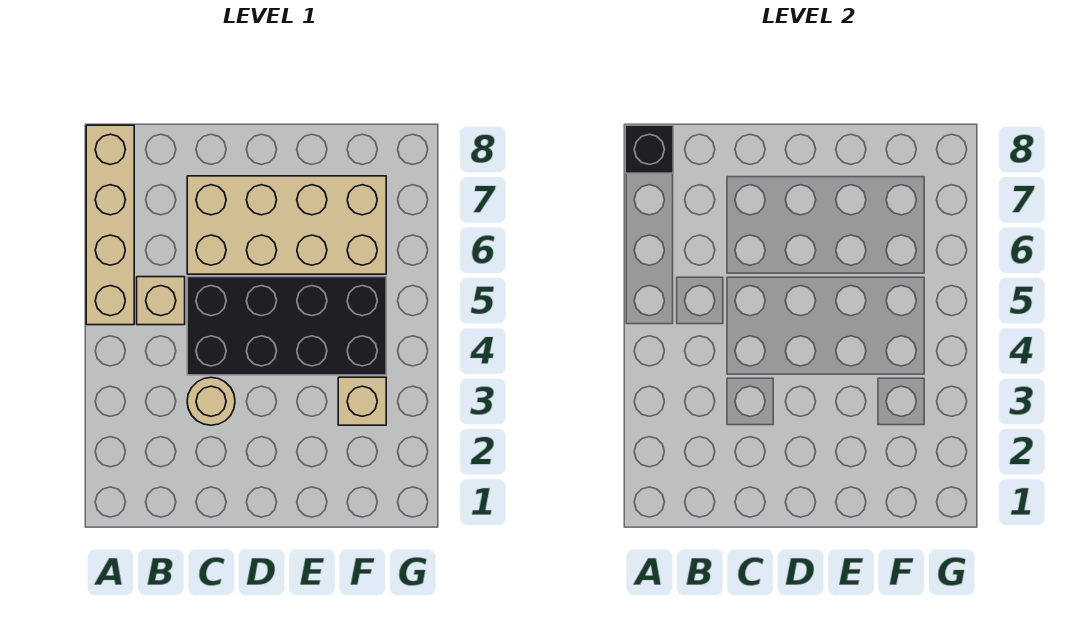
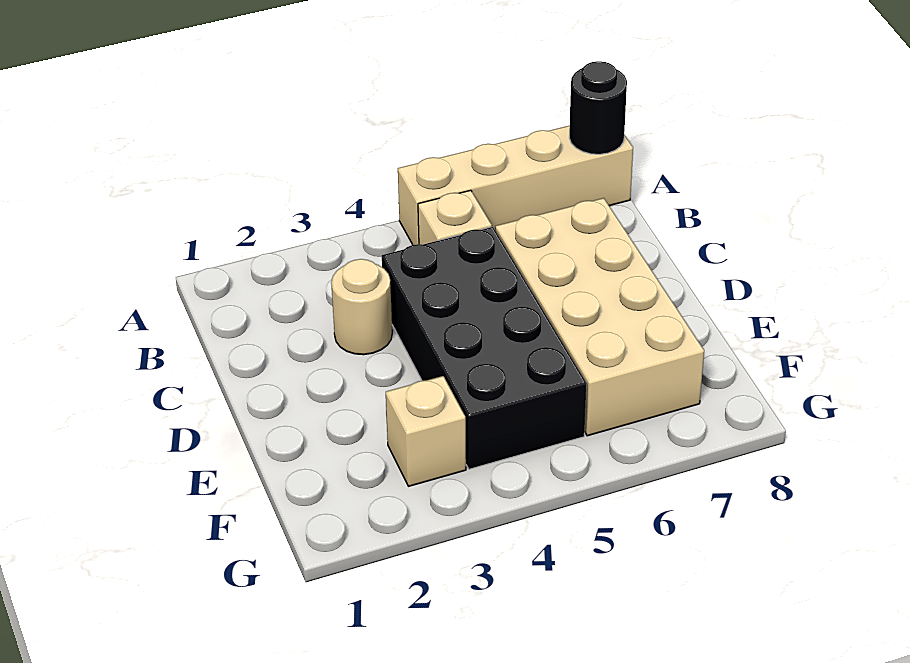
black 1x1 brick [625,125,673,173] -> black 1x1 round brick [569,61,627,154]

